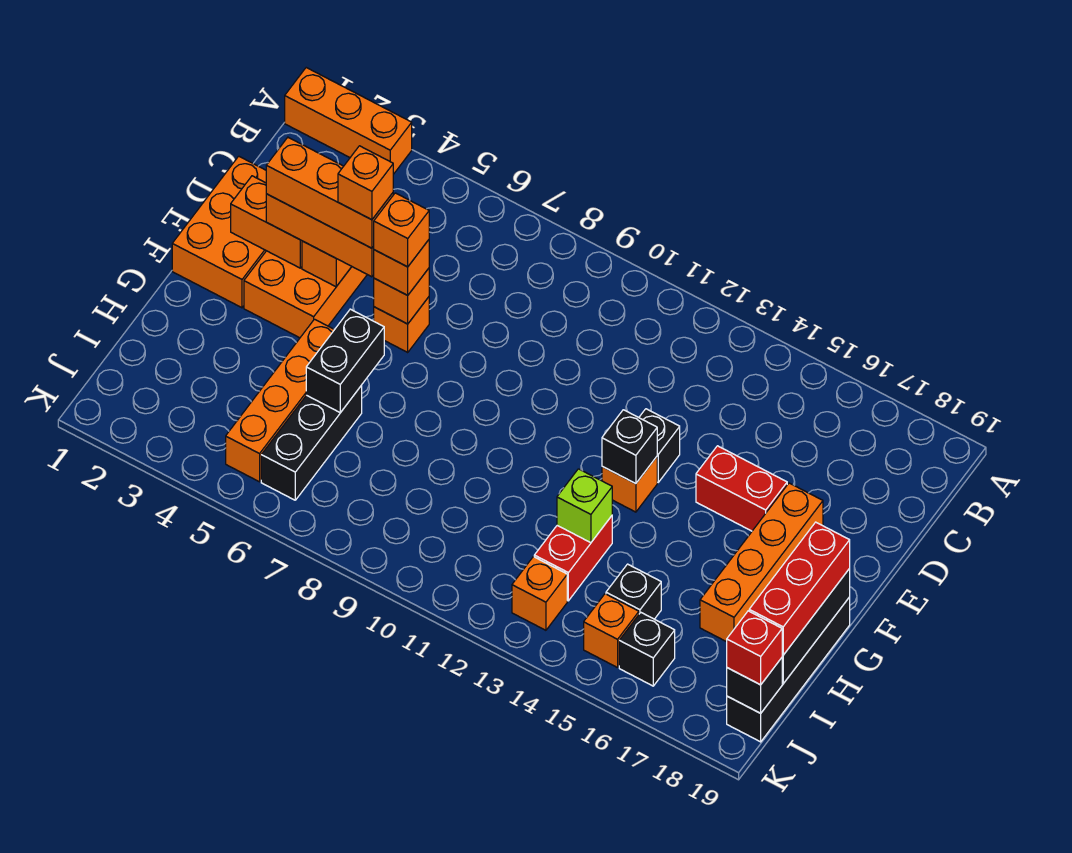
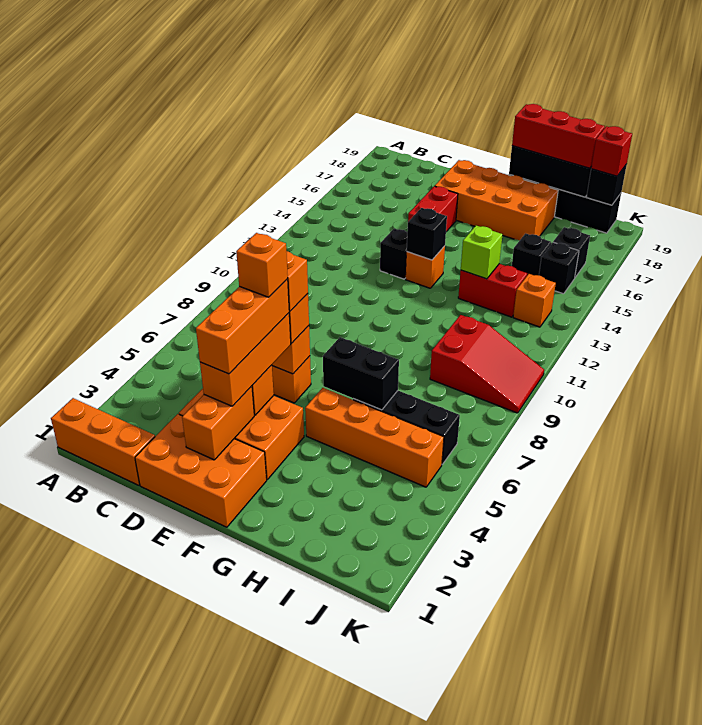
orange 1x3 brick [285,68,412,174] -> orange 1x3 brick turned to [51,398,155,485]
orange 1x4 brick [700,483,823,642] -> orange 2x4 brick [435,160,558,241]
none -> red 2x3 slope [430,315,544,413]
orange 1x1 brick [584,594,639,668] -> black 1x1 brick [539,242,579,294]

